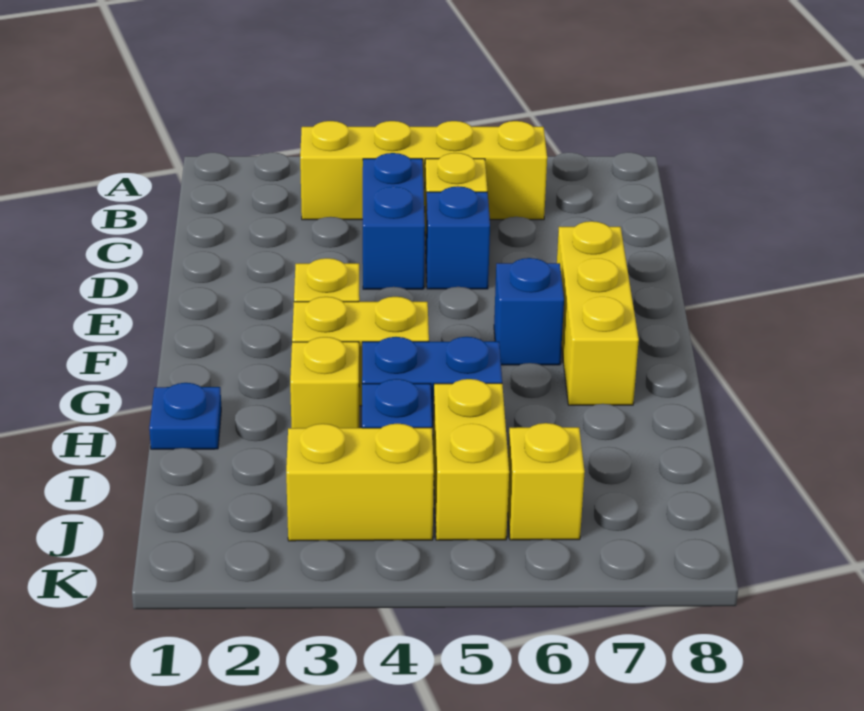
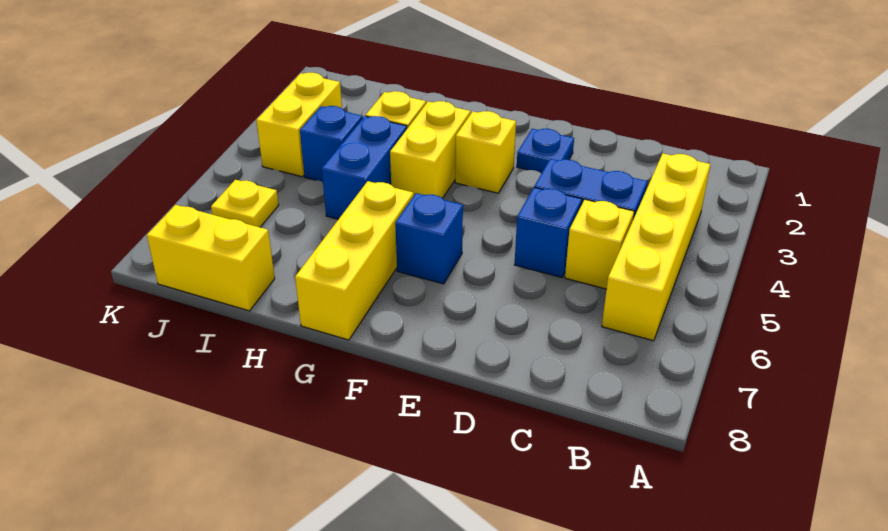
yellow 1x3 brick [557,221,639,405] -> yellow 1x3 brick turned to [295,181,414,340]
blue 1x1 plate [149,383,221,449] -> blue 1x1 plate moved to [517,129,574,173]
yellow 1x2 brick [433,379,509,540] -> yellow 1x2 brick moved to [147,205,275,311]
yellow 1x1 brick [508,423,585,540] -> yellow 1x1 plate [211,180,279,227]

